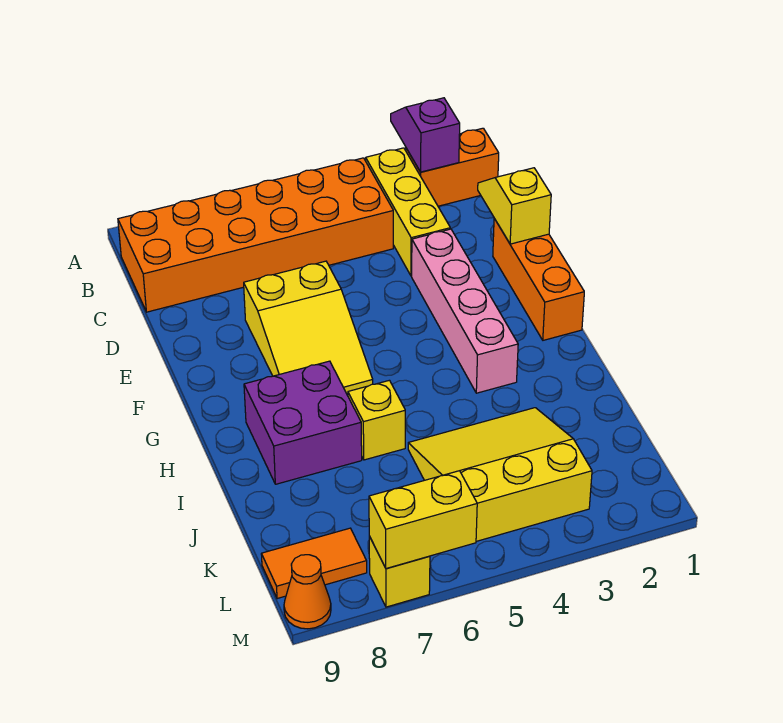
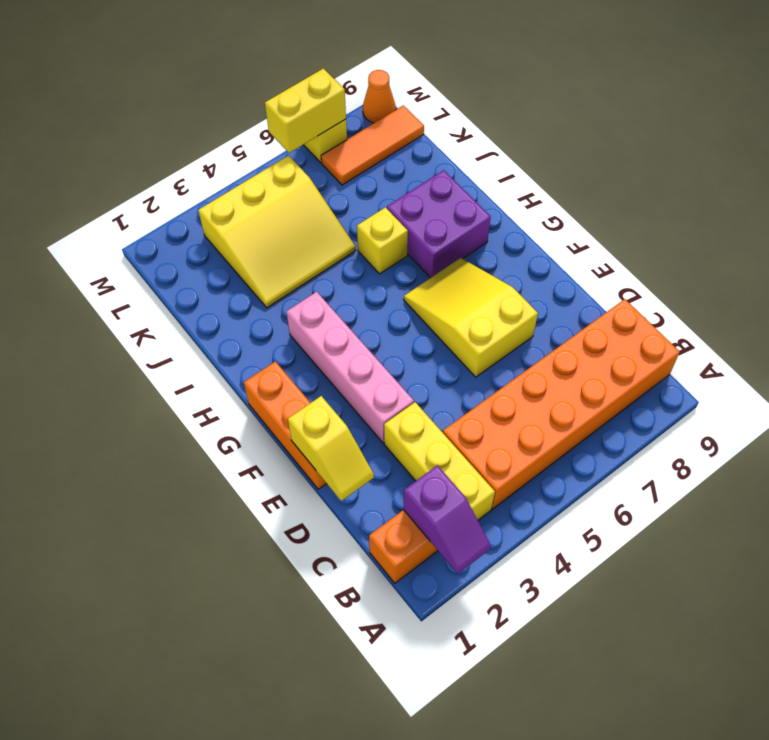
orange 1x2 tile [261,528,367,599] -> orange 1x3 tile [321,106,424,185]

